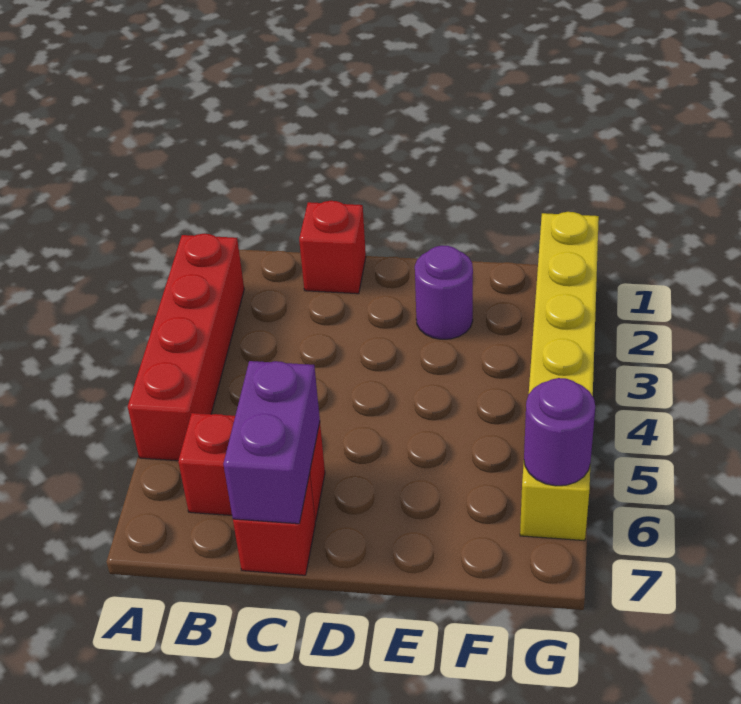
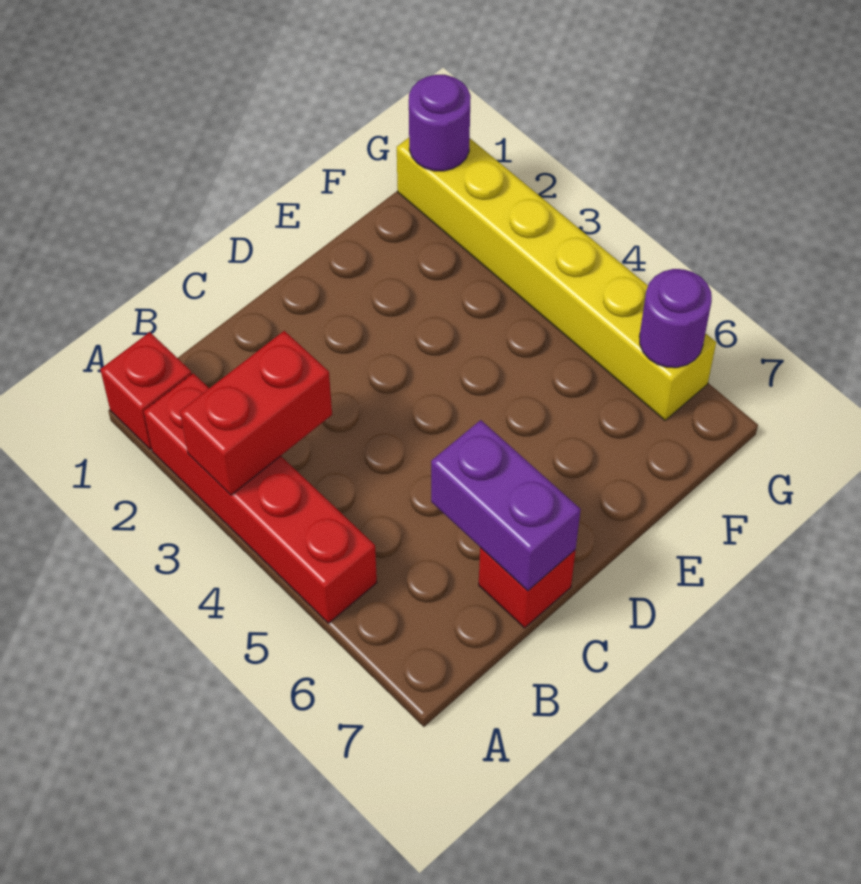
red 1x2 brick [178,413,325,521] -> red 1x2 brick moved to [180,331,332,495]
red 1x1 brick [299,201,366,294] -> red 1x1 brick moved to [100,332,192,449]
purple 1x1 round brick [415,245,473,339] -> purple 1x1 round brick moved to [409,75,471,171]

